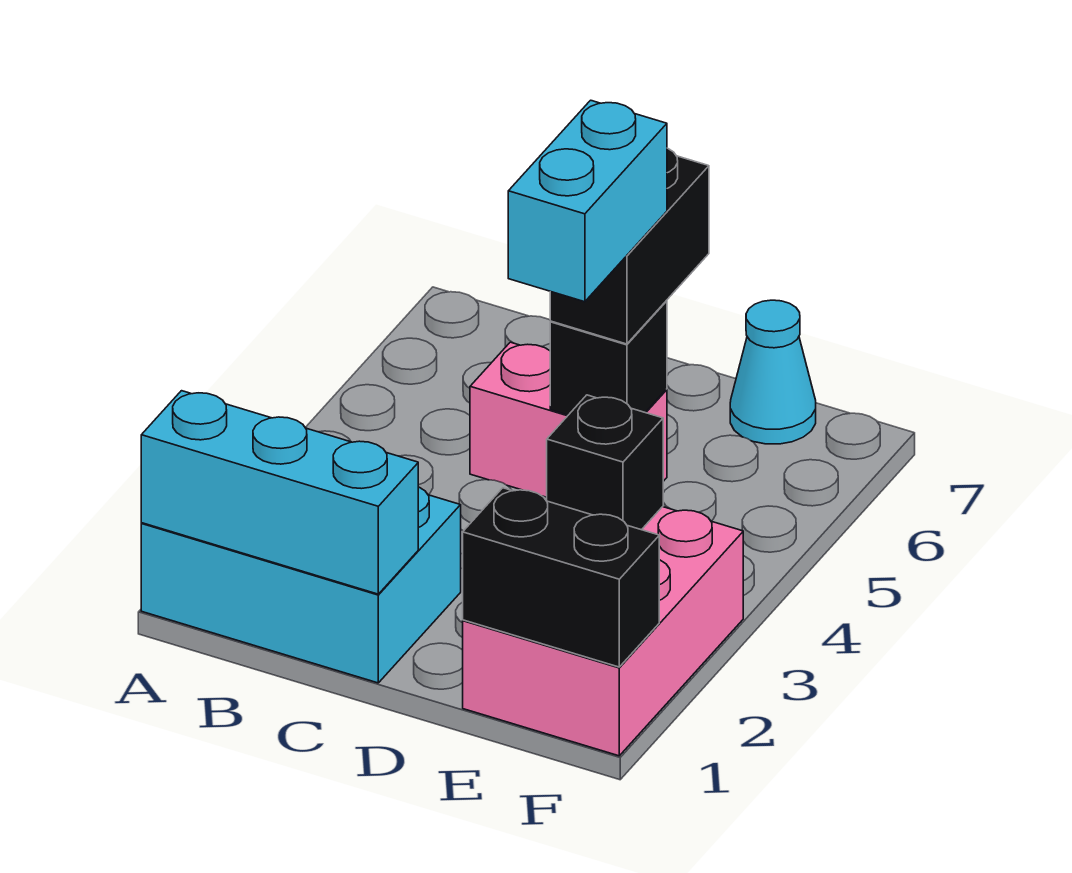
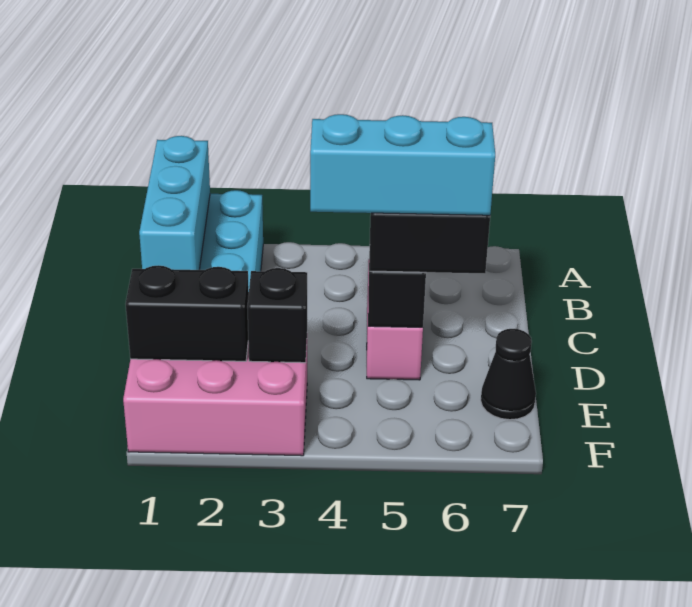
cyan 1x2 brick [508,100,667,302] -> cyan 1x3 brick [310,114,495,215]
black 1x2 brick [463,488,659,667] -> black 1x2 brick turned to [126,265,249,361]
cyan 1x1 cone [730,300,816,444] -> black 1x1 cone [481,329,536,420]

